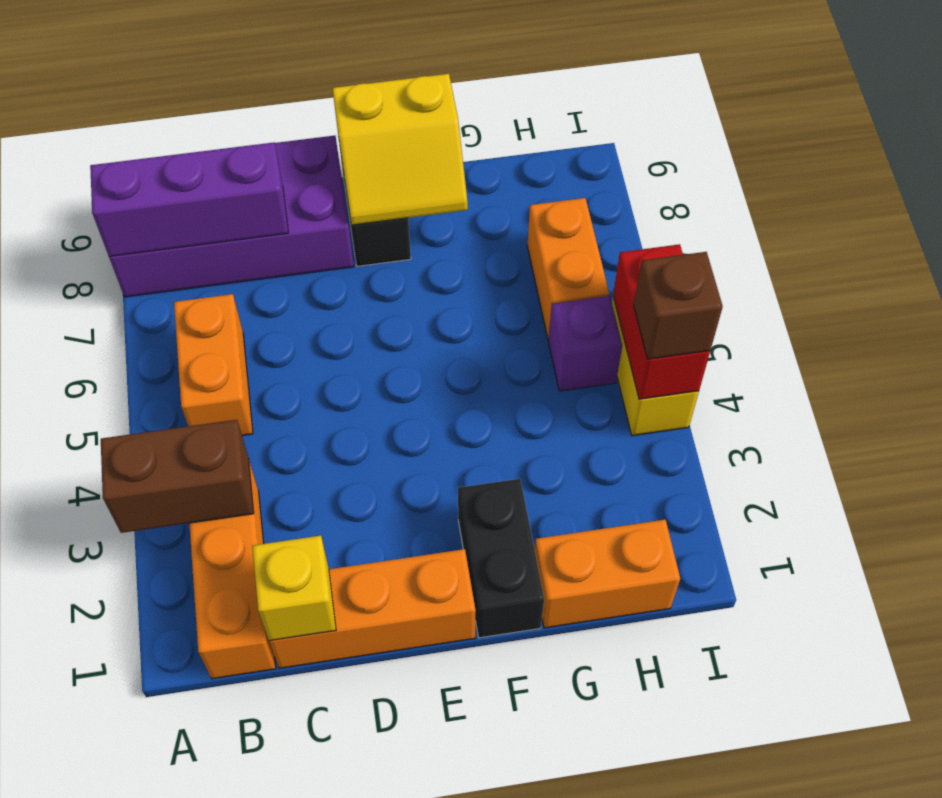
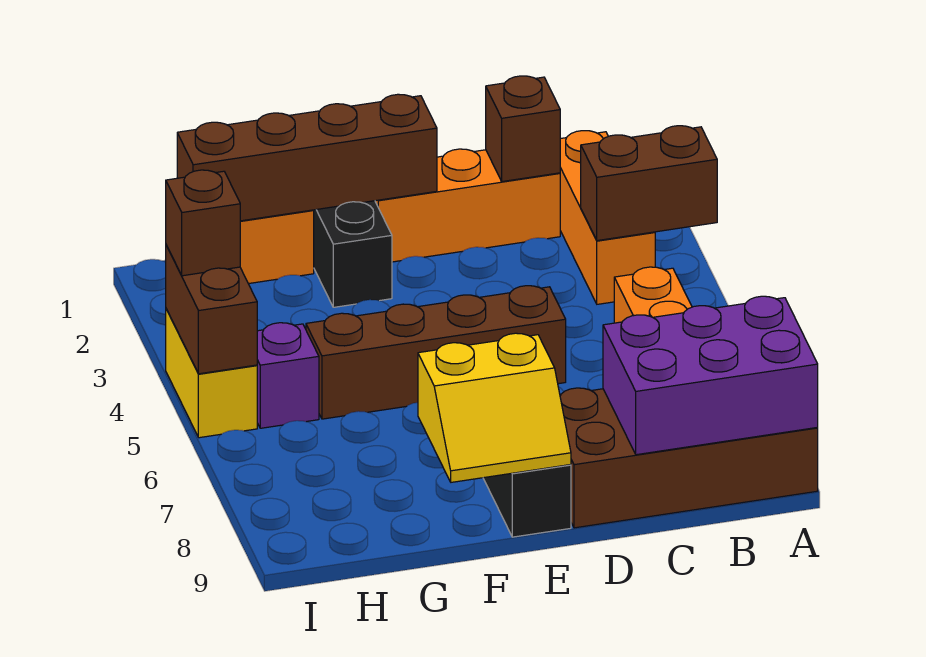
purple 2x4 brick [109,136,354,297] -> brown 2x4 brick [560,388,818,528]
purple 1x3 brick [90,143,288,256] -> purple 2x3 brick [603,296,818,455]
yellow 1x1 brick [252,536,336,641] -> brown 1x1 brick [486,76,560,182]
none -> brown 1x4 brick [306,286,566,419]
none -> brown 1x4 brick [177,94,437,221]
yellow 2x2 slope [332,74,468,225] -> yellow 2x2 slope turned to [418,333,571,482]
orange 1x2 brick [527,198,609,340] -> none
red 1x2 brick [613,244,710,399] -> brown 1x2 brick [166,245,257,374]

